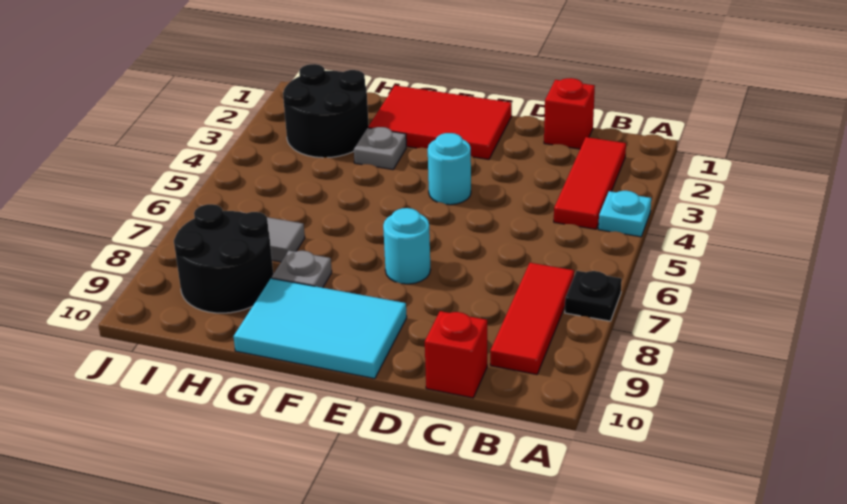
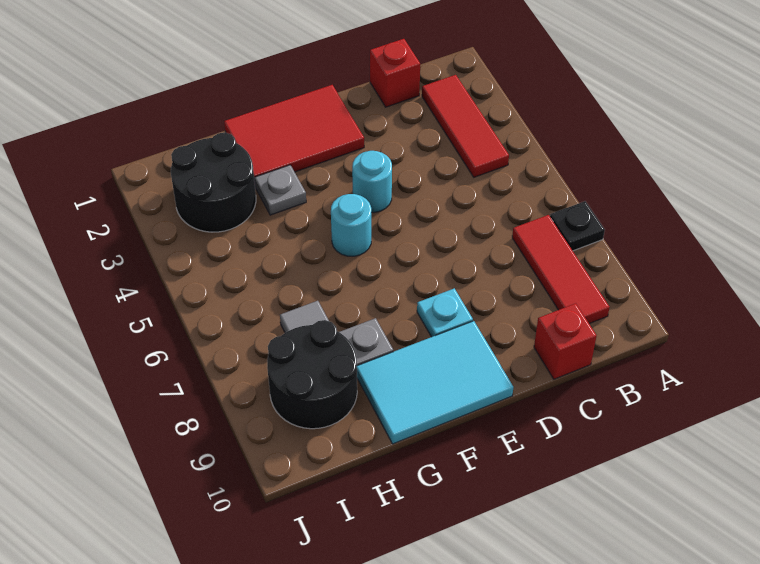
cyan 1x1 plate [598,191,651,237] -> cyan 1x1 plate moved to [417,288,473,337]
cyan 1x1 round brick [383,208,430,284] -> cyan 1x1 round brick moved to [331,194,371,256]

